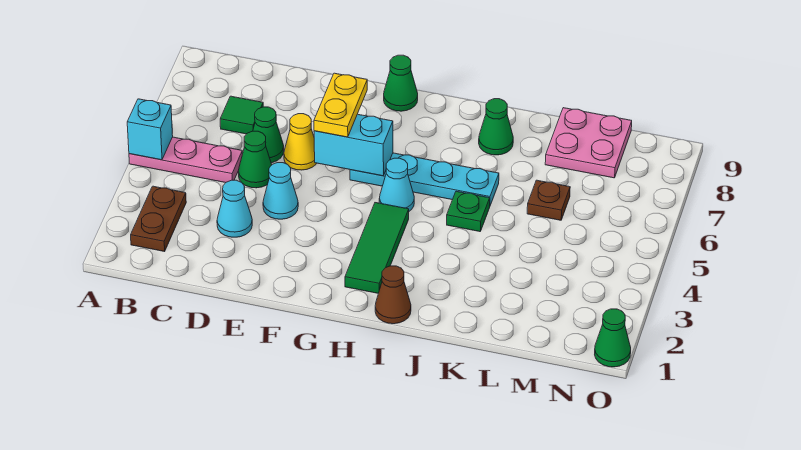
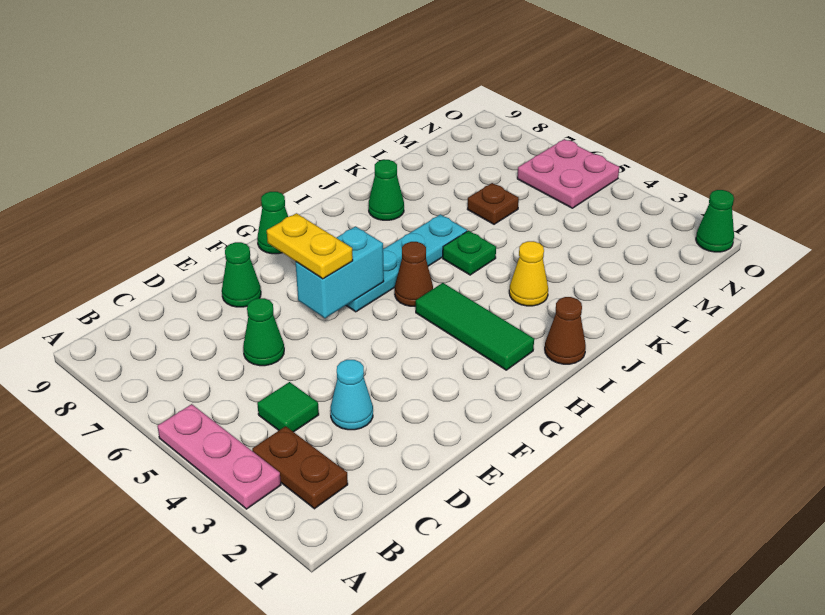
pink 1x3 plate [129,137,242,183] -> pink 1x3 plate turned to [157,404,281,509]
cyan 1x1 brick [127,99,173,160] -> none
green 1x1 tile [220,96,263,134] -> green 1x1 tile moved to [257,382,319,432]
green 1x1 cone [238,131,272,188] -> green 1x1 cone moved to [222,242,261,307]
cyan 1x1 cone [263,163,298,219] -> none
yellow 1x1 cone [284,114,317,170] -> yellow 1x1 cone moved to [509,241,548,306]
cyan 1x1 cone [379,158,414,211] -> brown 1x1 cone [395,242,433,306]
pink 2x2 plate [545,108,632,178] -> pink 2x2 plate moved to [517,139,619,208]

